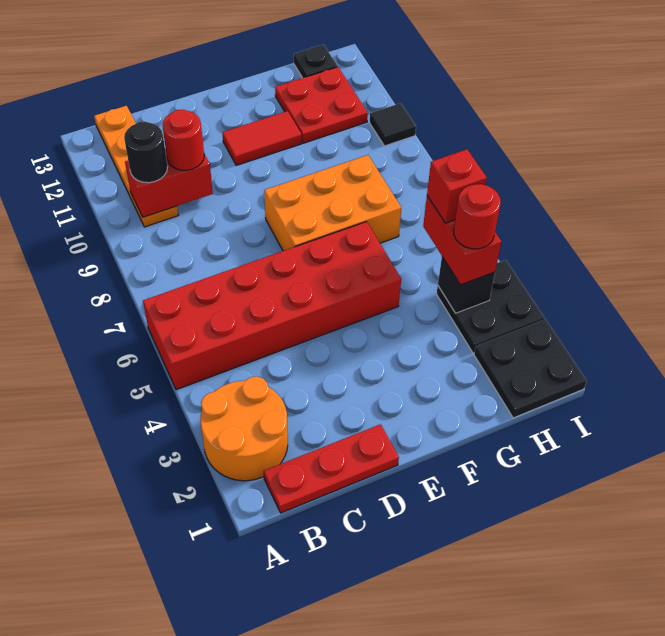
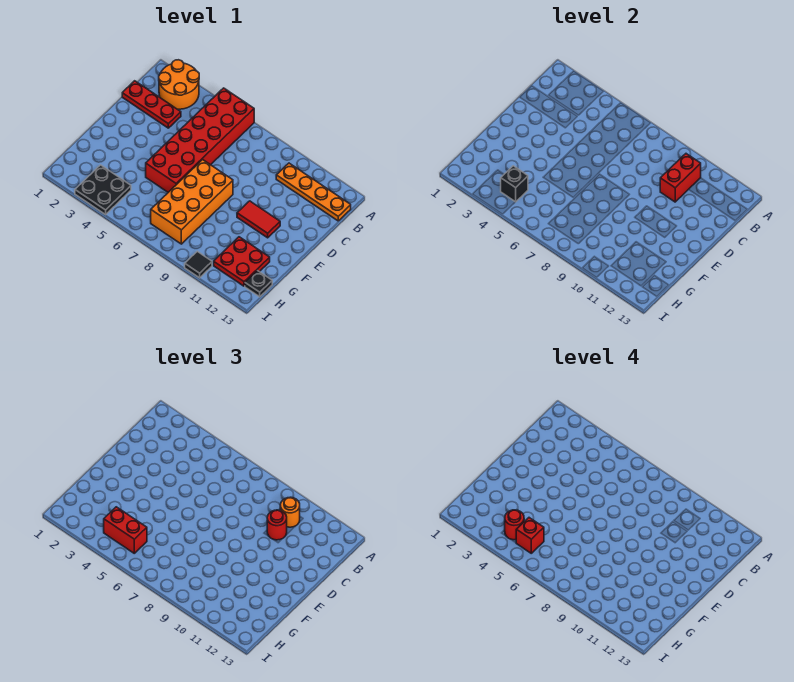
red 1x3 plate [264,424,399,513] -> red 1x3 plate turned to [122,81,181,128]
black 1x1 round brick [124,121,168,183] -> orange 1x1 round brick [280,497,300,527]
orange 2x3 brick [264,155,401,251] -> orange 2x4 brick [151,160,233,244]
red 1x2 tile [222,111,302,165] -> red 1x2 tile turned to [237,201,280,238]
black 2x2 plate [474,319,587,418] -> none

